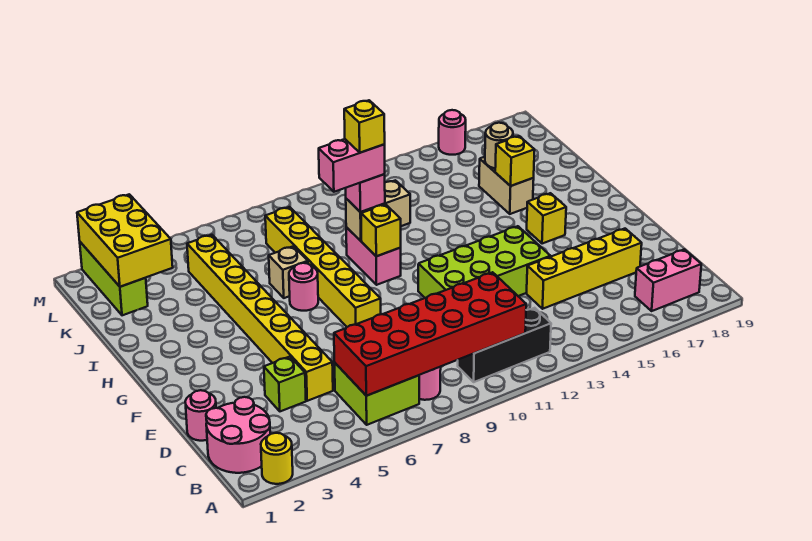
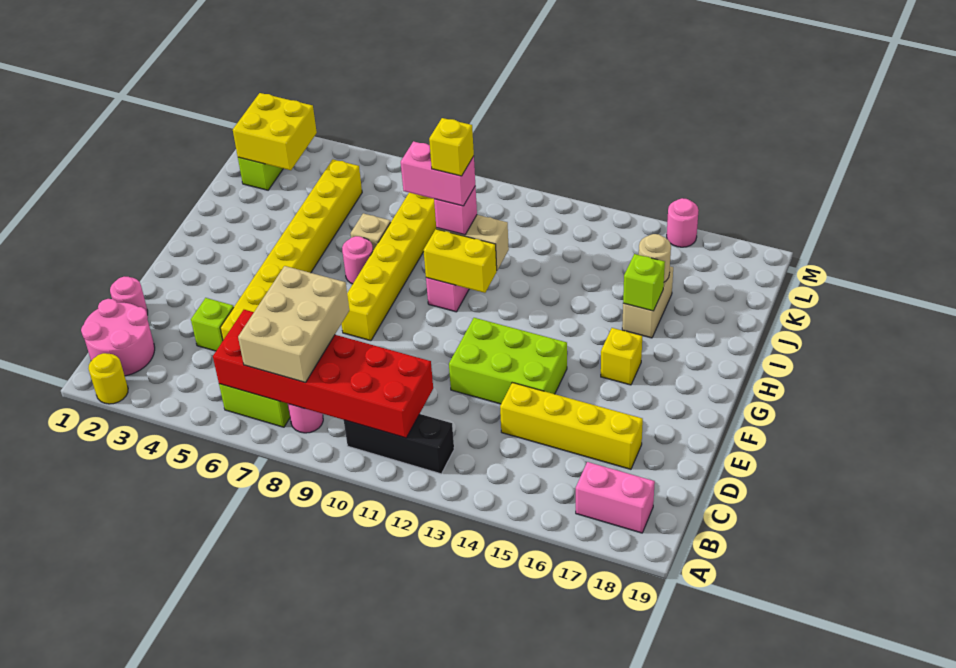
none -> tan 2x3 brick [238,266,349,382]
lime 2x4 brick [418,226,550,298] -> lime 2x3 brick [449,318,567,404]
yellow 1x1 brick [361,204,401,256] -> yellow 1x2 brick [424,229,497,293]
yellow 1x1 brick [495,136,535,186] -> lime 1x1 brick [623,254,665,311]
yellow 2x3 brick [77,194,173,287] -> yellow 2x2 brick [233,93,317,170]

